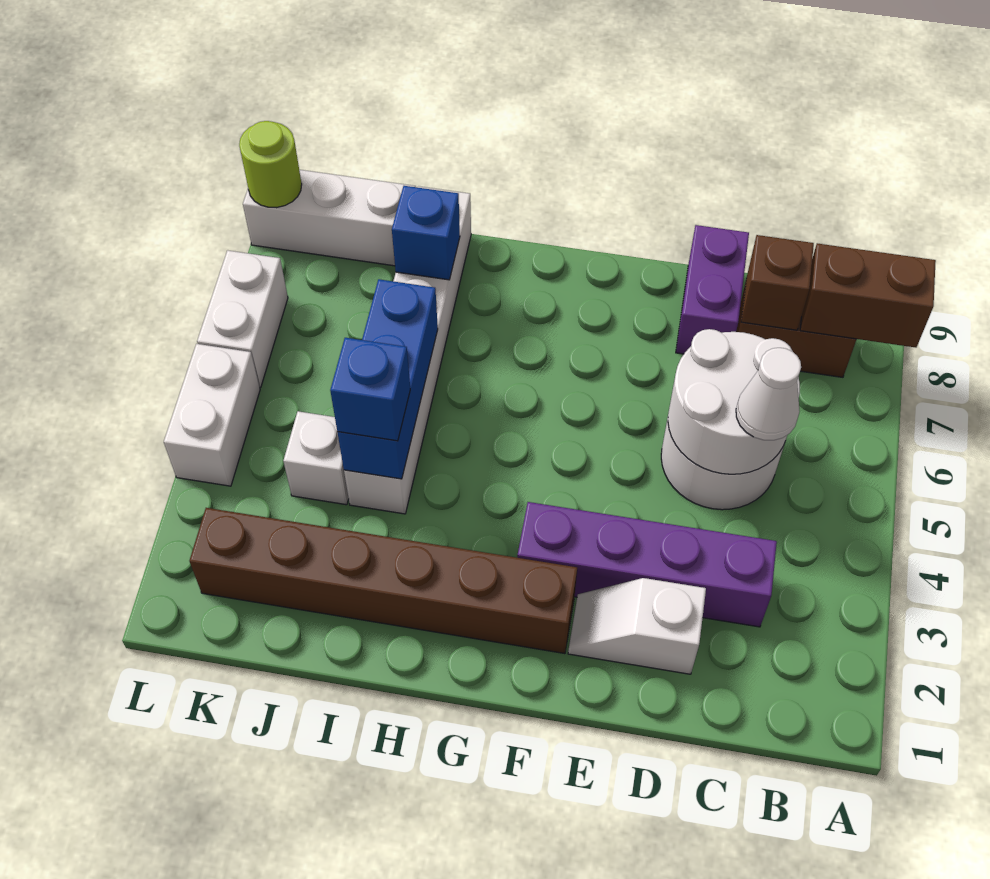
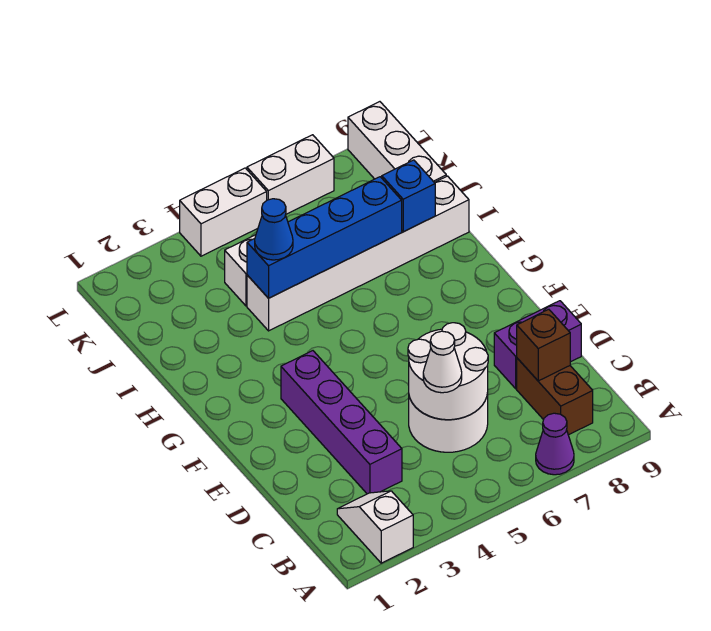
none -> purple 1x1 cone [536,413,574,475]
brown 1x2 brick [800,243,936,348] -> none
white 1x2 slope [568,578,706,674] -> white 1x2 slope moved to [337,491,413,563]
brown 1x6 brick [189,508,577,654] -> none
blue 1x3 brick [337,279,438,479] -> blue 1x4 brick [247,177,402,298]
blue 1x1 brick [330,338,410,441] -> blue 1x1 cone [255,199,293,260]
lime 1x1 round brick [239,121,302,208] -> none

